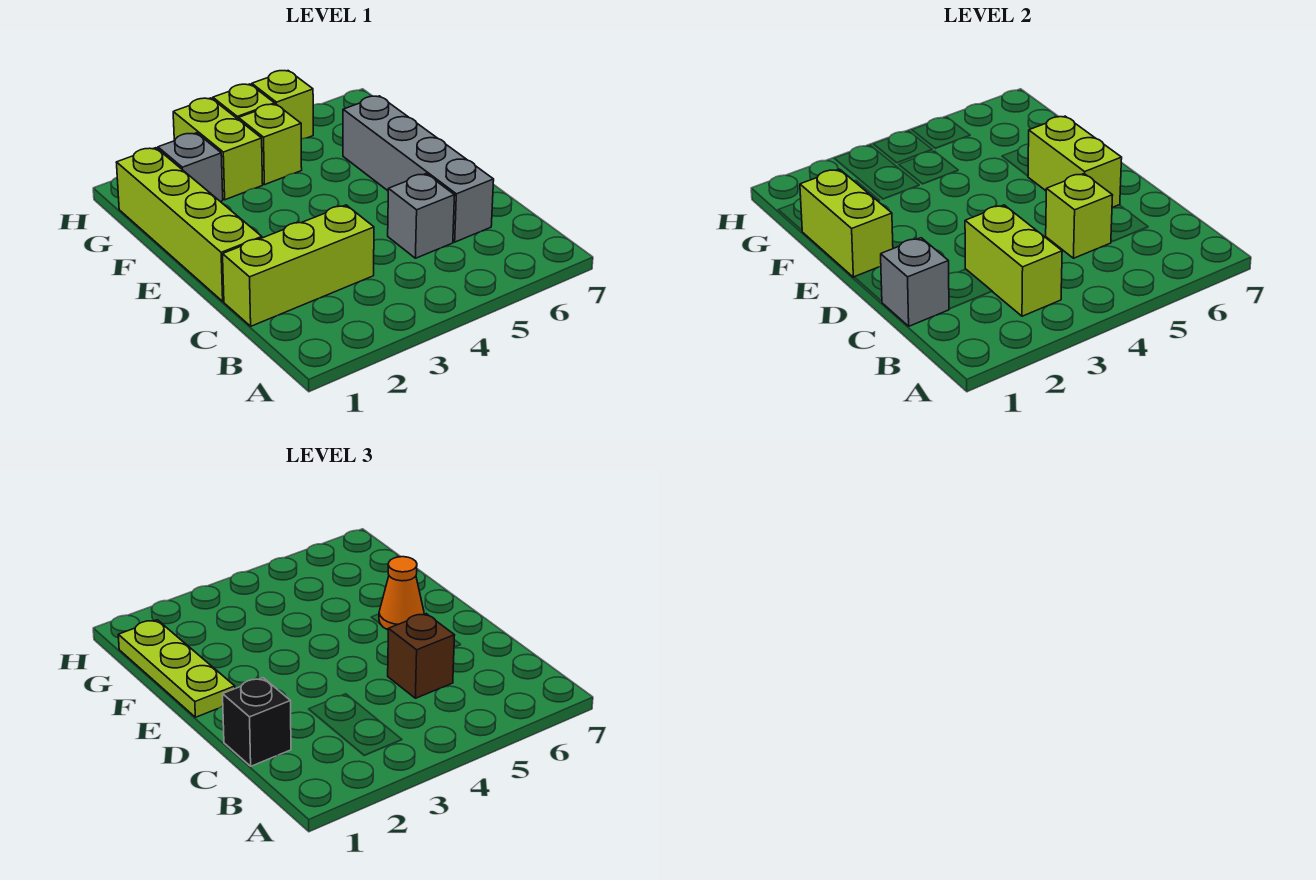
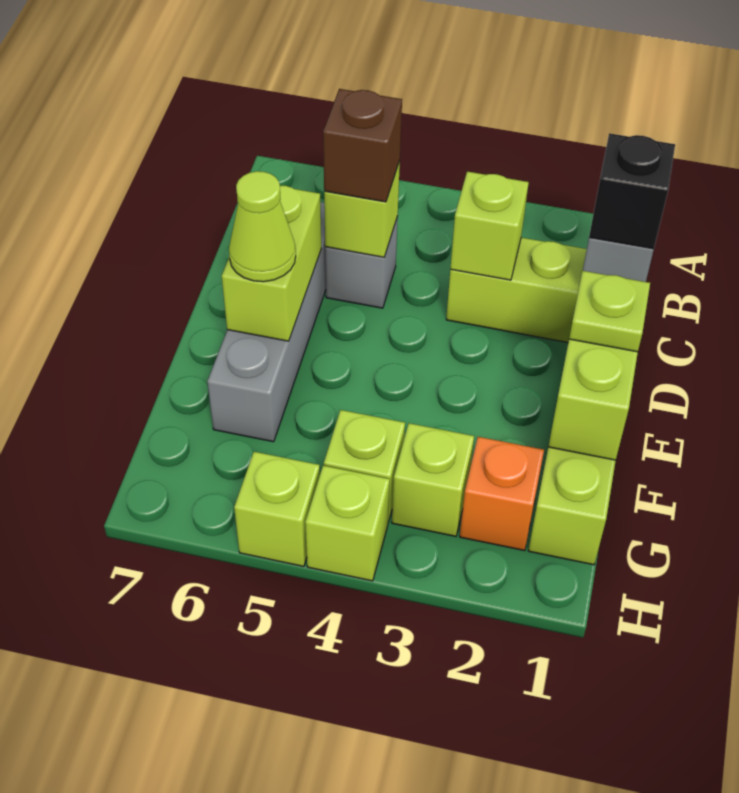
lime 1x2 brick [965,205,1062,316] -> lime 1x1 brick [450,172,529,280]
lime 1x3 plate [118,620,235,717] -> lime 1x1 plate [569,271,650,352]
orange 1x1 cone [379,557,424,629] -> lime 1x1 cone [229,171,296,282]
grey 1x1 brick [158,133,223,202] -> orange 1x1 brick [460,437,544,551]
lime 1x2 brick [173,98,263,200] -> lime 1x1 brick [392,423,474,536]

